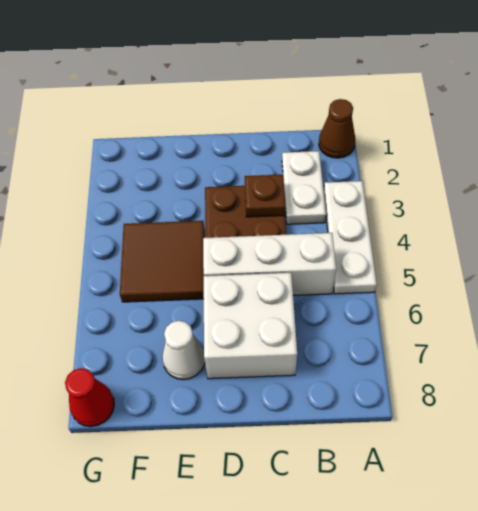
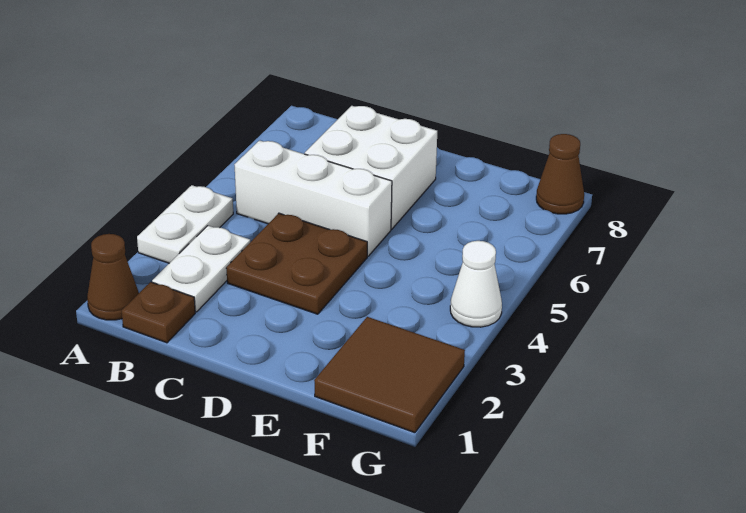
white 1x3 plate [324,181,377,294] -> white 1x2 plate [137,185,233,263]
brown 1x1 plate [245,175,285,217] -> brown 1x1 plate moved to [121,282,195,343]
brown 2x2 tile [120,221,204,302] -> brown 2x2 tile moved to [314,317,465,433]
white 1x1 cone [162,321,205,380] -> white 1x1 cone moved to [450,241,502,327]
red 1x1 cone [65,368,114,427] -> brown 1x1 cone [536,134,584,214]

